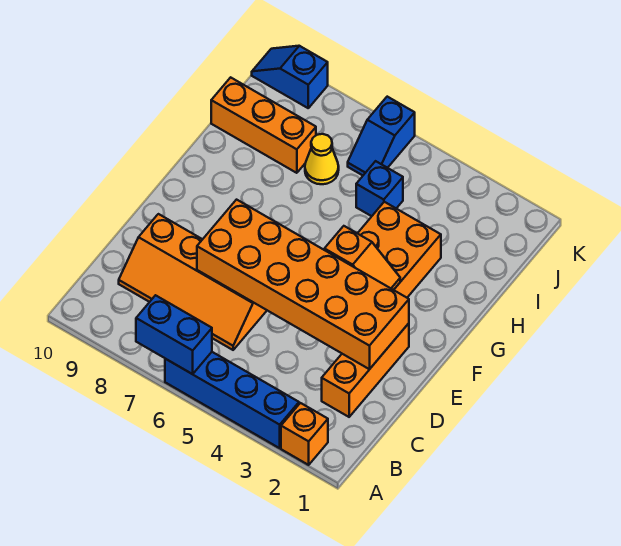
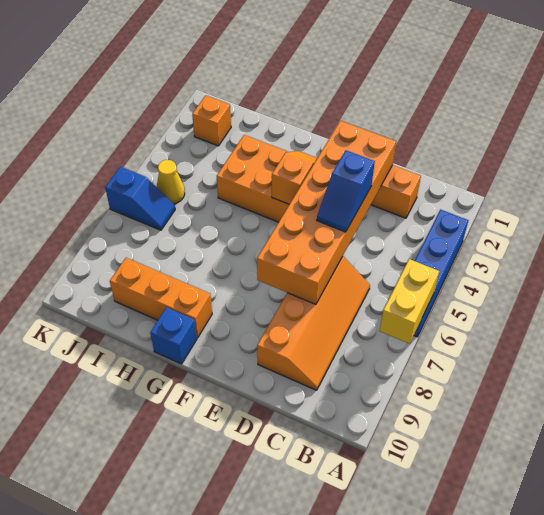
orange 1x1 brick [281,403,328,465] -> orange 1x1 brick moved to [192,95,231,146]
blue 1x2 brick [136,295,212,374] -> yellow 1x2 brick [380,259,439,344]
blue 1x1 brick [356,161,403,216] -> blue 1x1 brick moved to [150,308,197,364]
yellow 1x1 cone [305,134,339,184] -> yellow 1x1 cone moved to [156,160,185,204]
orange 1x3 brick [211,77,316,173] -> orange 1x3 brick turned to [110,258,212,338]
blue 1x2 slope [252,46,328,108] -> blue 1x2 slope moved to [317,150,375,232]

